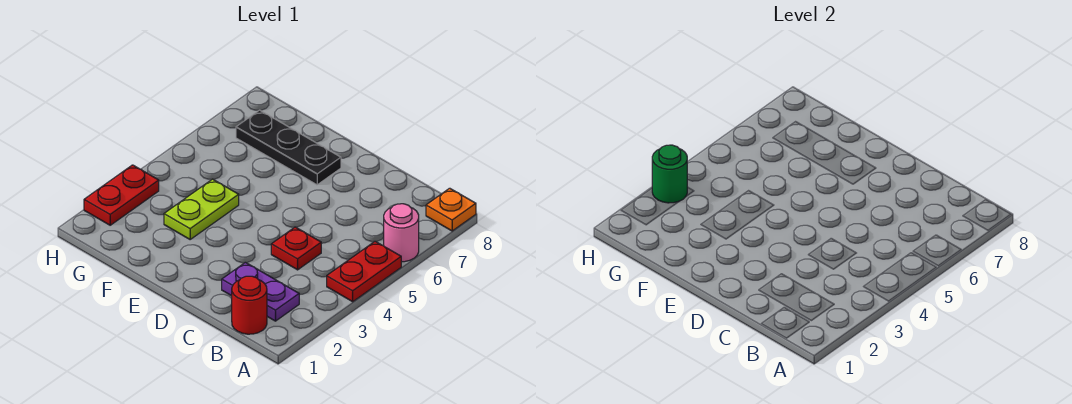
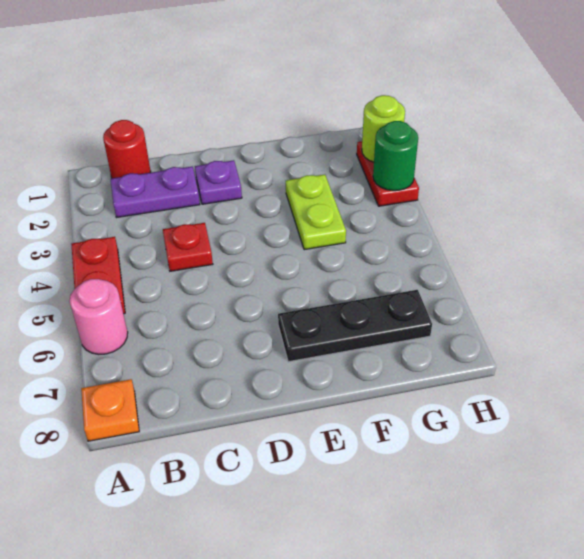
none -> purple 1x1 plate [195,160,242,204]
none -> lime 1x1 round brick [362,95,405,162]

